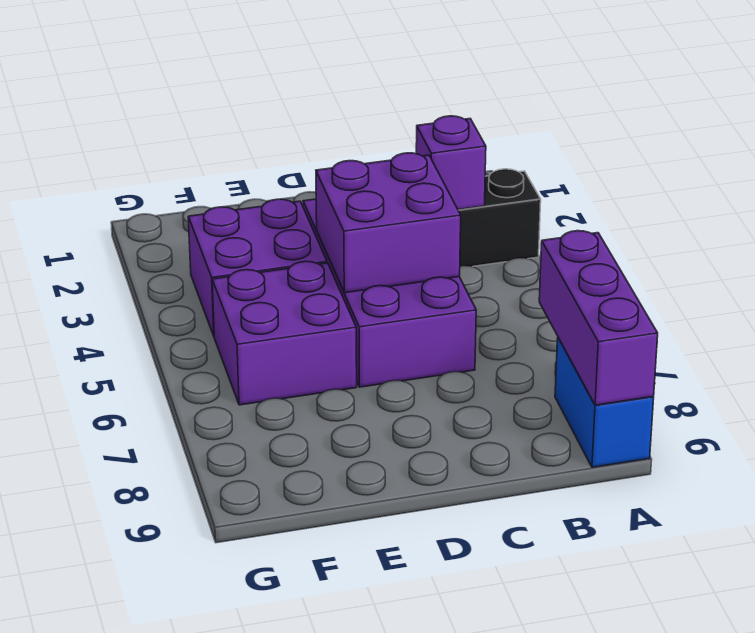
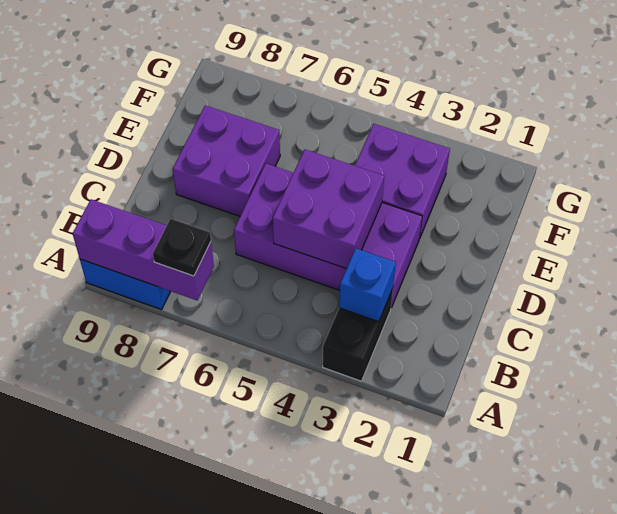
none -> black 1x1 plate [153,219,211,276]
purple 1x1 brick [416,116,486,210] -> blue 1x1 brick [339,249,396,322]
purple 2x2 brick [212,261,357,405] -> purple 2x2 brick moved to [172,105,280,216]

